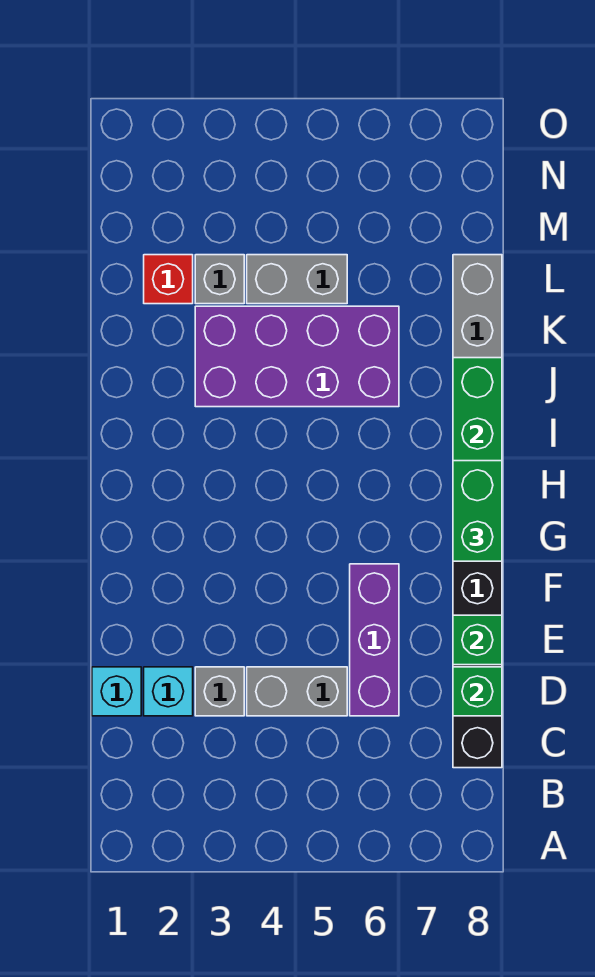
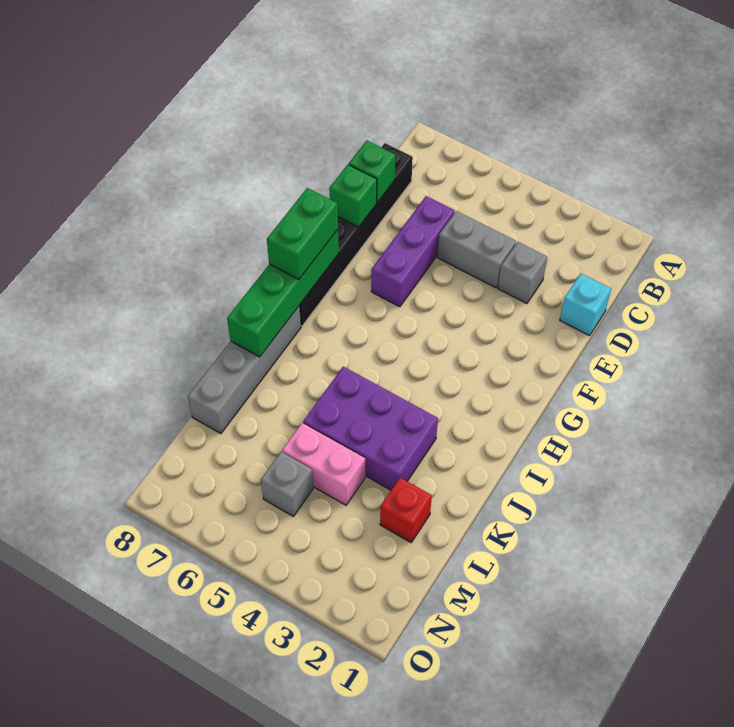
cyan 1x1 brick [144,667,193,716] -> none
purple 2x4 brick [195,306,399,407] -> purple 2x3 brick [303,367,438,490]
grey 1x1 brick [195,255,244,304] -> grey 1x1 brick moved to [261,452,313,516]
grey 1x2 brick [247,255,347,304] -> pink 1x2 brick [282,423,365,505]

